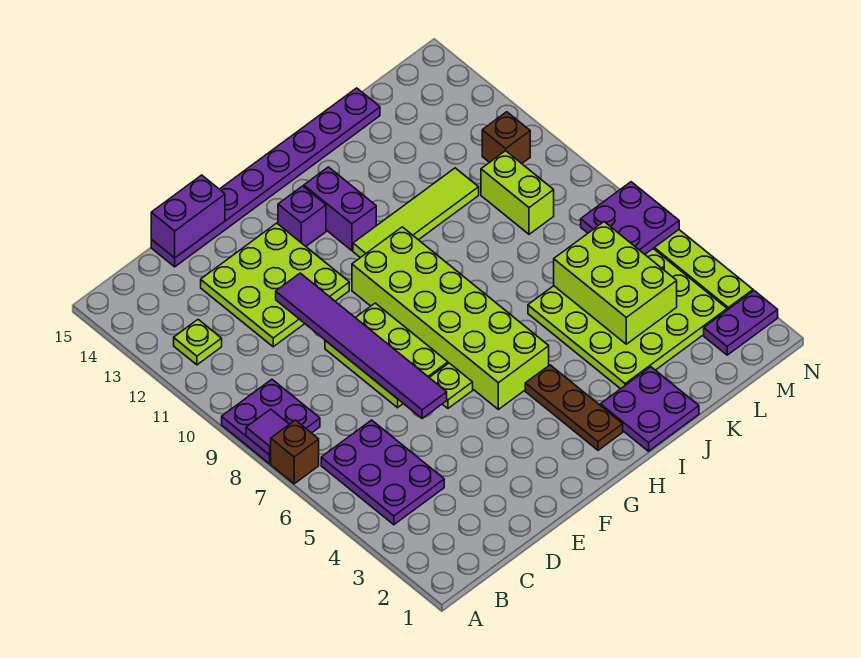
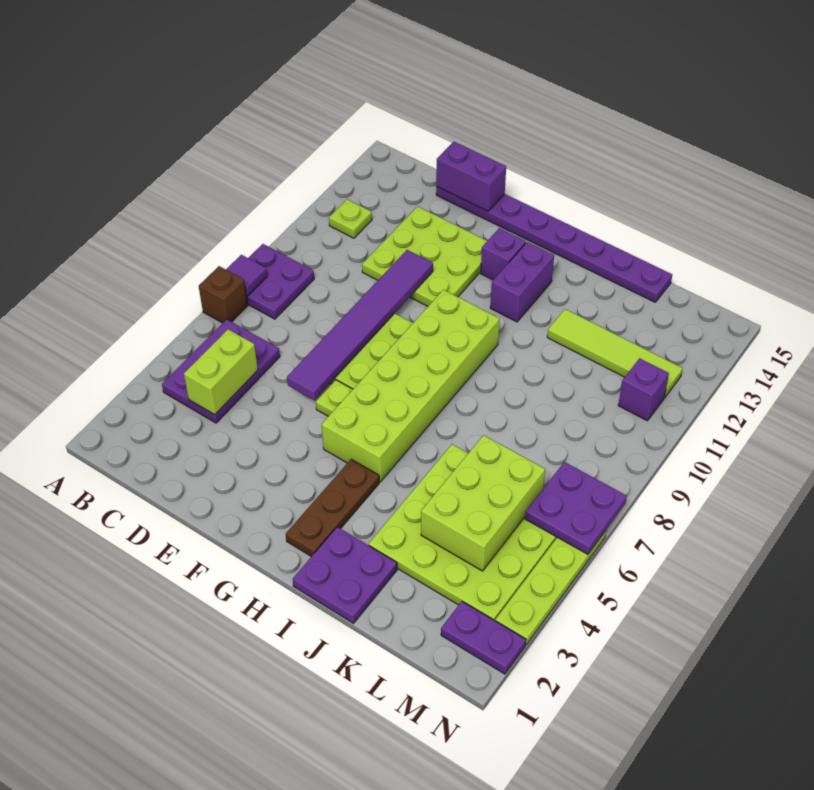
lime 1x4 tile [353,168,479,258] -> lime 1x4 tile moved to [547,309,683,398]
lime 1x2 brick [481,151,554,234] -> lime 1x2 brick moved to [184,329,258,415]
brown 1x1 brick [482,112,530,164] -> purple 1x1 brick [618,358,669,421]

